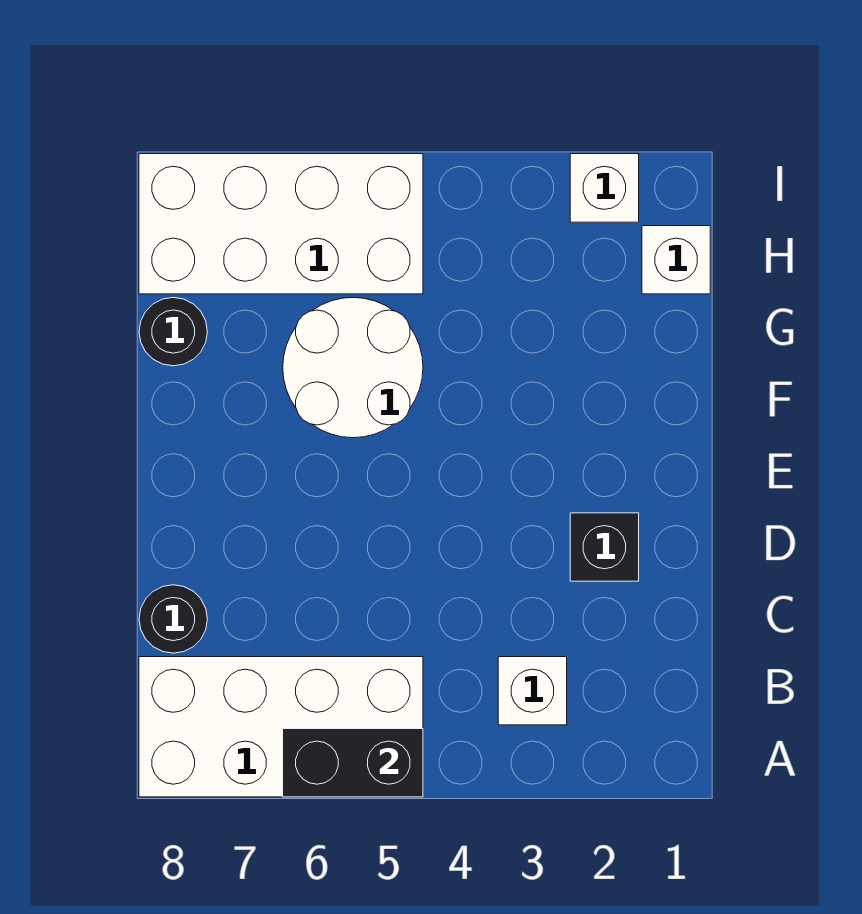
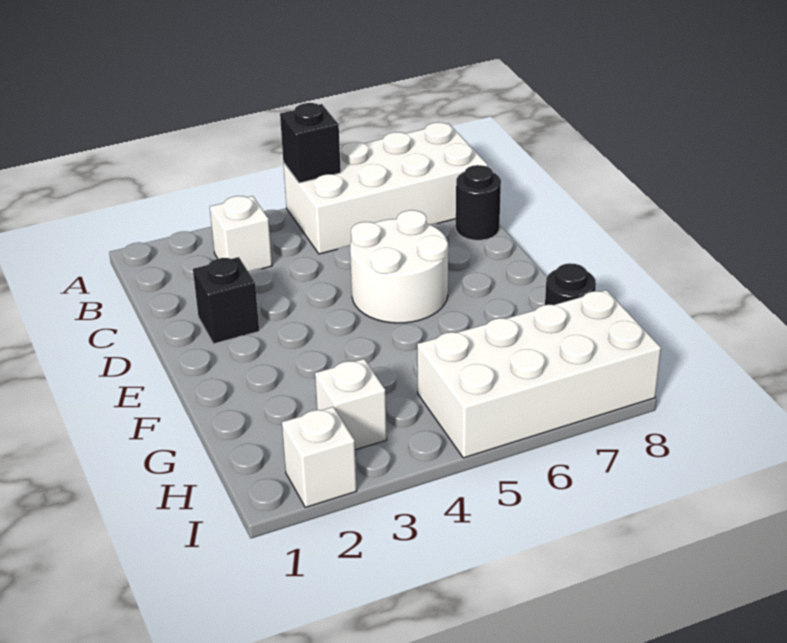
black 1x2 brick [283,729,423,797] -> black 1x1 brick [280,103,341,183]
white 2x2 round brick [283,298,423,438] -> white 2x2 round brick moved to [350,210,448,323]
white 1x1 brick [642,226,710,294] -> white 1x1 brick moved to [315,359,387,450]

